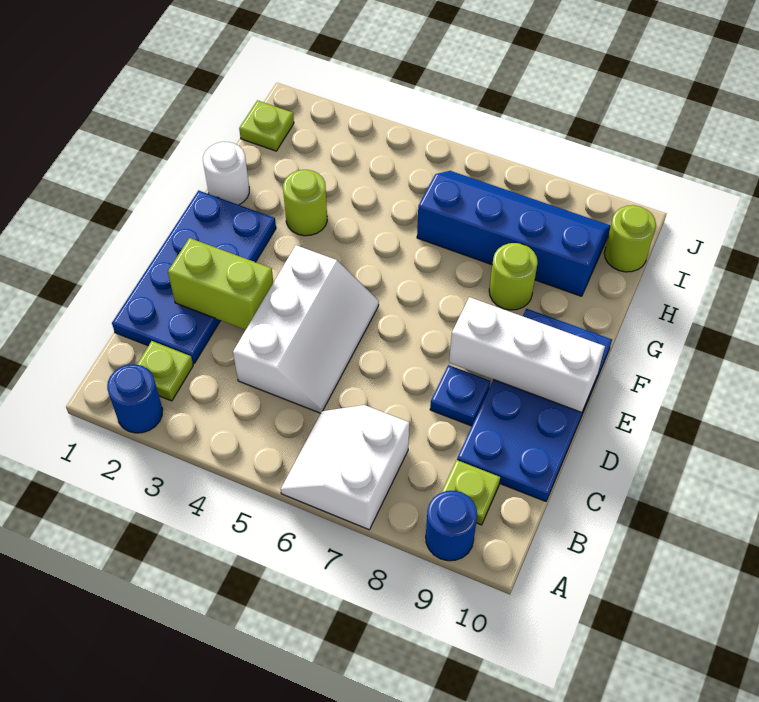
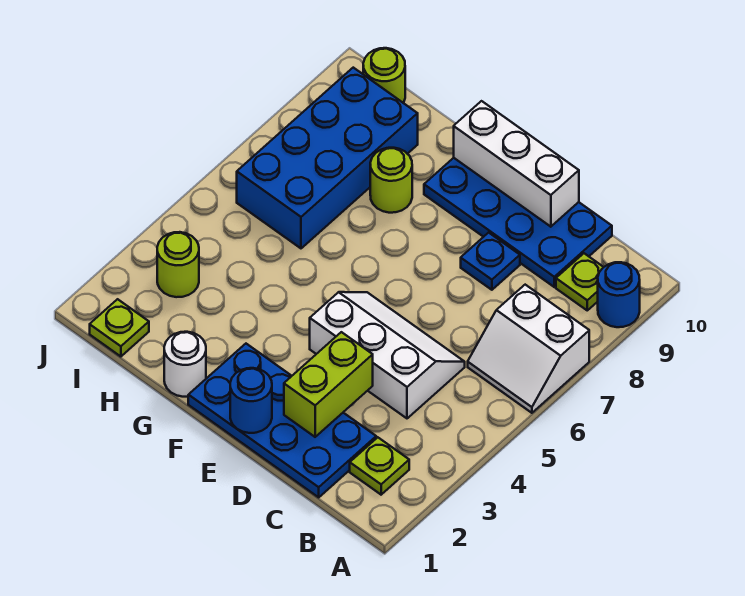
blue 1x1 round brick [107,364,163,433] -> blue 1x1 round brick moved to [230,368,272,433]
white 1x3 brick [449,297,605,412] -> white 1x3 brick turned to [454,101,579,227]
lime 1x1 round brick [283,170,327,236] -> lime 1x1 round brick moved to [157,232,199,297]
blue 2x4 slope [417,171,611,296] -> blue 2x4 brick [237,68,418,248]

